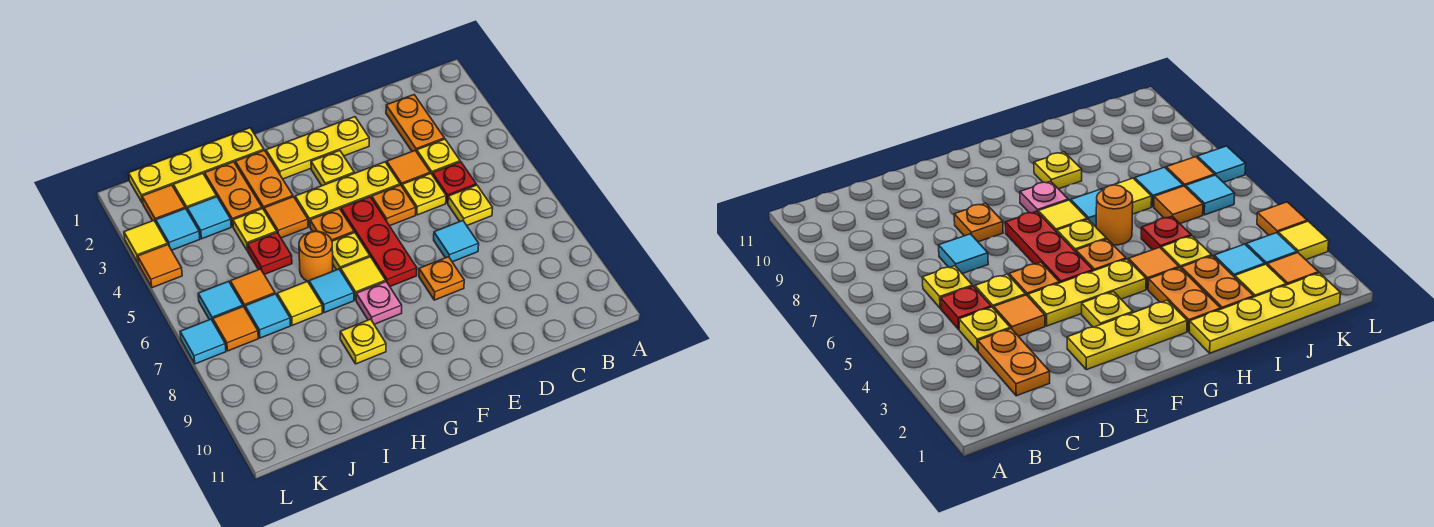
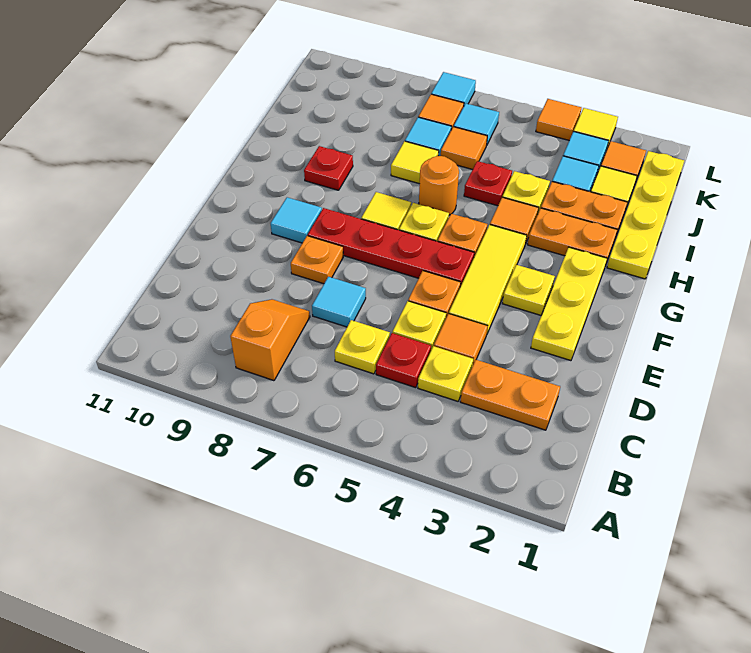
none -> orange 1x2 slope [230,299,310,381]
yellow 1x3 plate [295,162,400,227] -> yellow 1x3 tile [449,225,527,333]
red 1x3 plate [341,197,417,286] -> red 1x4 plate [308,208,474,287]
pink 1x1 plate [356,282,402,324] -> none
cyan 1x1 tile [309,269,354,313] -> cyan 1x1 tile moved to [271,197,322,243]
yellow 1x1 plate [340,319,386,364] -> red 1x1 plate [304,146,353,190]

